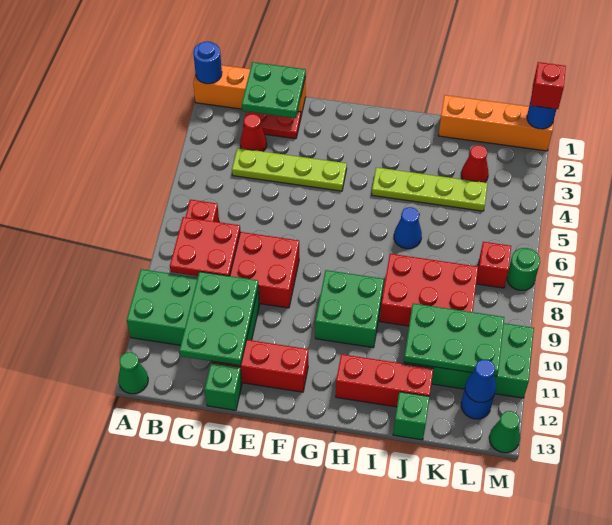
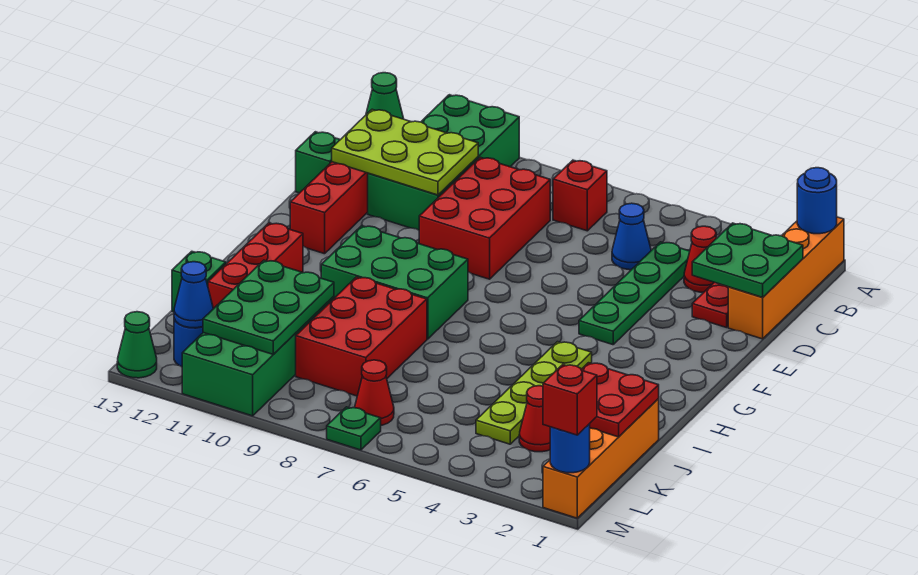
red 2x2 plate [170,217,240,276] -> red 2x2 plate moved to [581,363,659,437]
lime 1x4 plate [232,148,347,191] -> green 1x4 plate [579,242,690,345]
green 2x3 plate [179,272,259,366] -> lime 2x3 plate [332,109,478,195]
green 2x2 brick [315,270,384,348] -> green 2x3 brick [321,226,468,339]
blue 1x1 cone [394,207,422,249] -> blue 1x1 cone moved to [612,203,651,270]
red 1x1 brick [476,242,511,288] -> red 1x1 cone [355,360,394,425]
green 1x1 round brick [507,248,540,290] -> green 1x1 plate [327,407,381,450]

